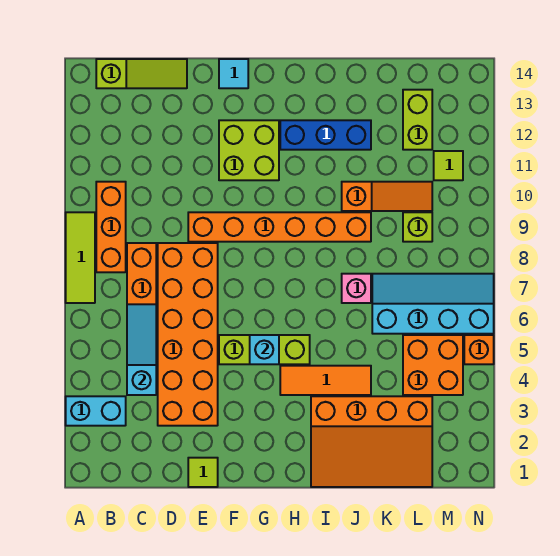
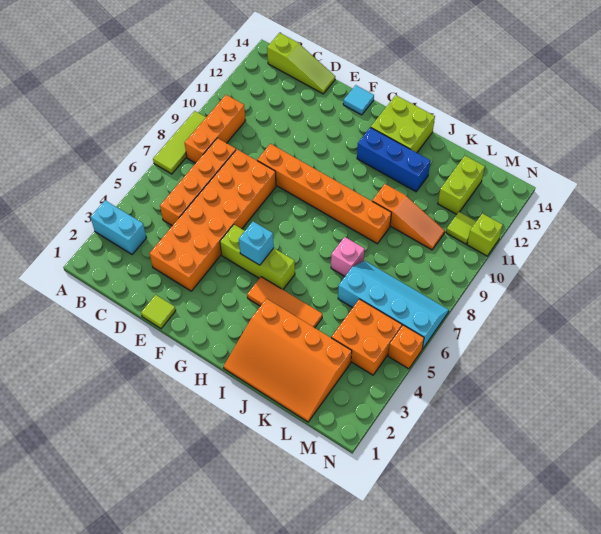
cyan 1x3 slope [127,304,156,395] -> none
lime 2x2 brick [219,120,279,180] -> lime 2x2 brick moved to [371,95,435,153]
lime 1x1 brick [403,212,432,242] -> lime 1x1 brick moved to [467,214,503,256]

